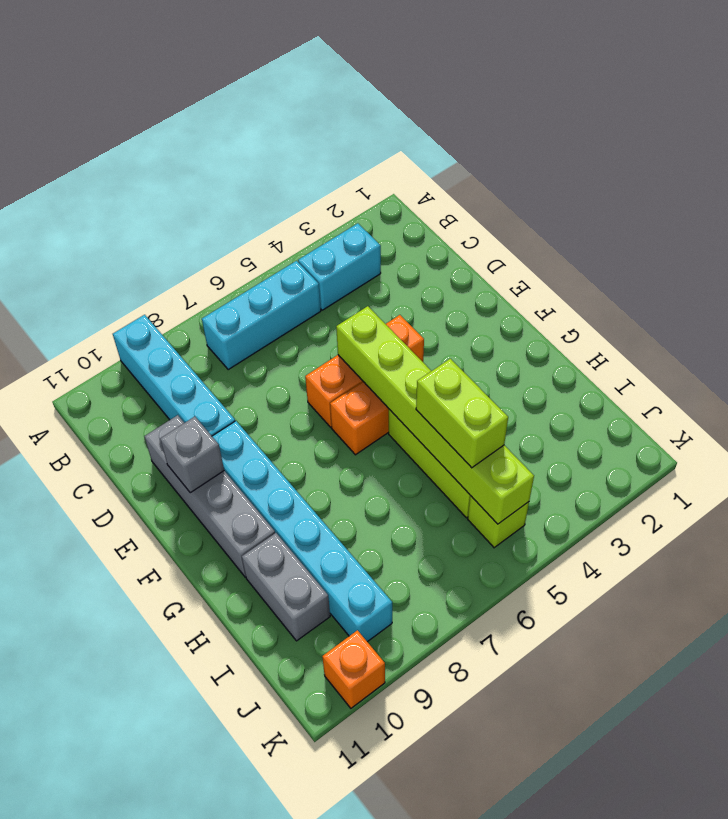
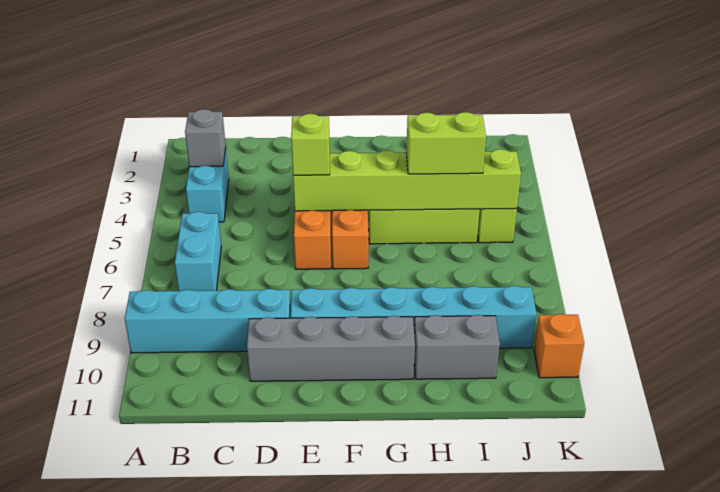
cyan 1x3 brick [202,261,321,370] -> cyan 1x2 brick [175,212,221,291]
none -> lime 1x1 brick [291,114,330,175]
grey 1x1 brick [160,416,224,493] -> grey 1x1 brick moved to [185,109,226,167]

